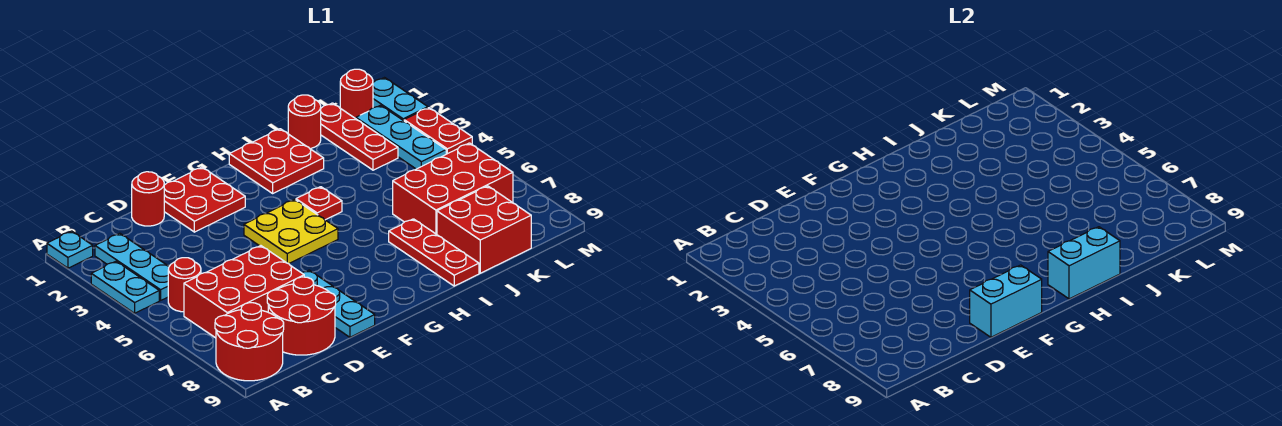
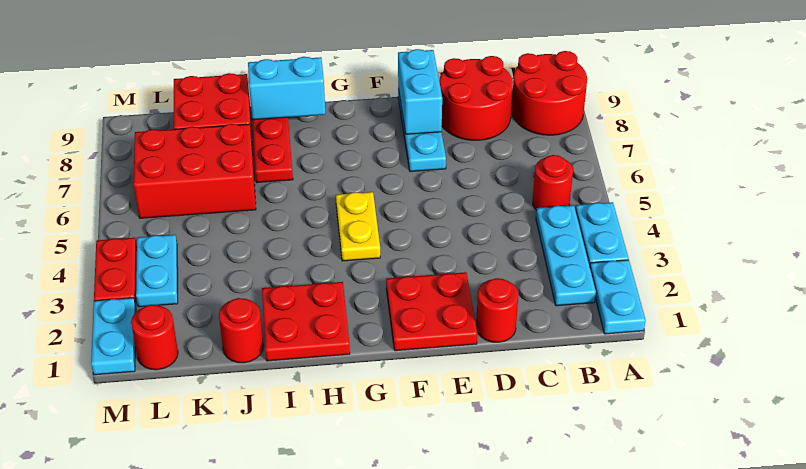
cyan 1x1 plate [47,231,93,268] -> cyan 1x2 plate [590,260,646,334]
red 2x3 brick [184,246,304,338] -> none
cyan 1x2 brick [970,265,1042,337] -> cyan 1x2 brick turned to [398,49,442,134]
yellow 2x2 plate [244,199,338,264] -> yellow 1x2 plate [336,192,380,261]
red 1x1 plate [296,187,342,220] -> none
red 1x3 plate [321,103,398,170] -> none
cyan 1x3 plate [356,105,446,169] -> cyan 1x2 plate [136,235,178,307]

